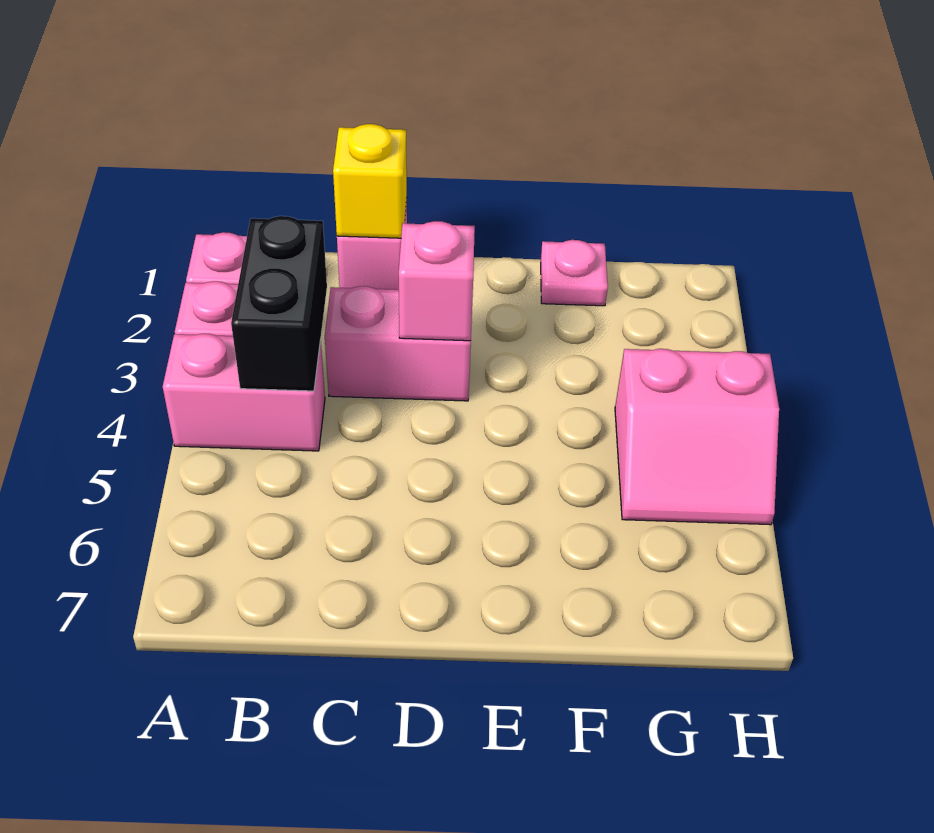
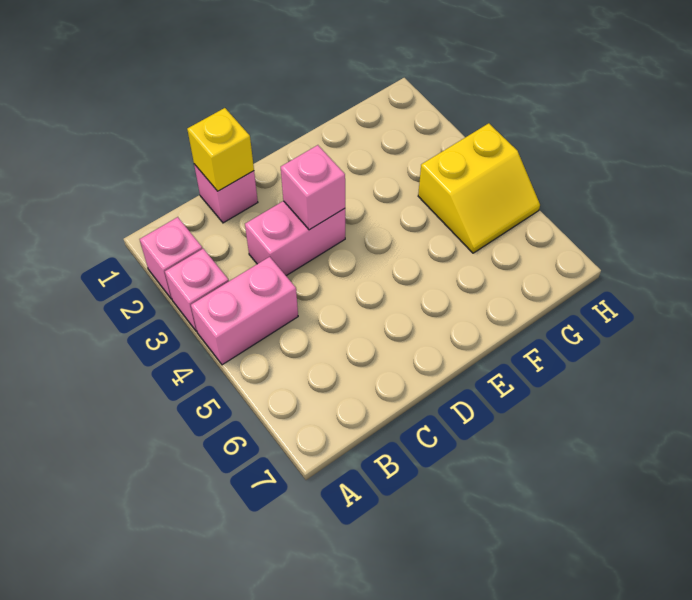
black 1x2 brick [231,216,327,391] -> none
pink 1x1 plate [541,240,608,306] -> none
pink 2x2 slope [615,349,779,525] -> yellow 2x2 slope [418,123,540,253]

